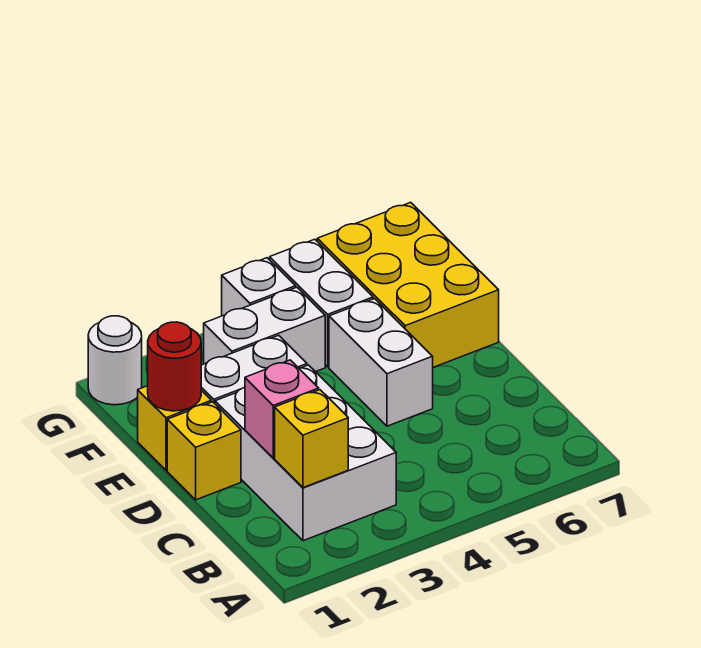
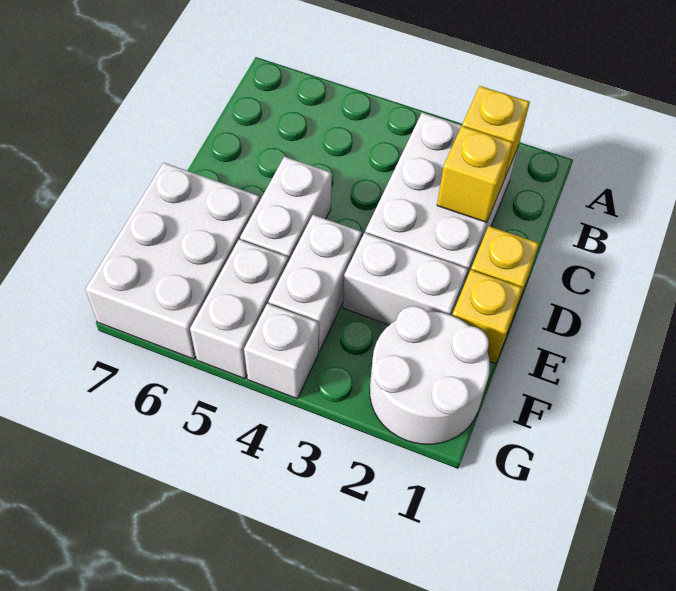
pink 1x1 brick [245,360,319,458] -> yellow 1x1 brick [437,126,513,222]
red 1x1 round brick [148,322,201,411] -> none
yellow 2x3 brick [317,202,499,367] -> white 2x3 brick [85,163,260,359]
white 1x2 brick [204,287,325,372] -> white 1x2 brick turned to [268,215,362,352]
white 1x1 round brick [88,316,142,405] -> white 2x2 round brick [370,306,490,444]

